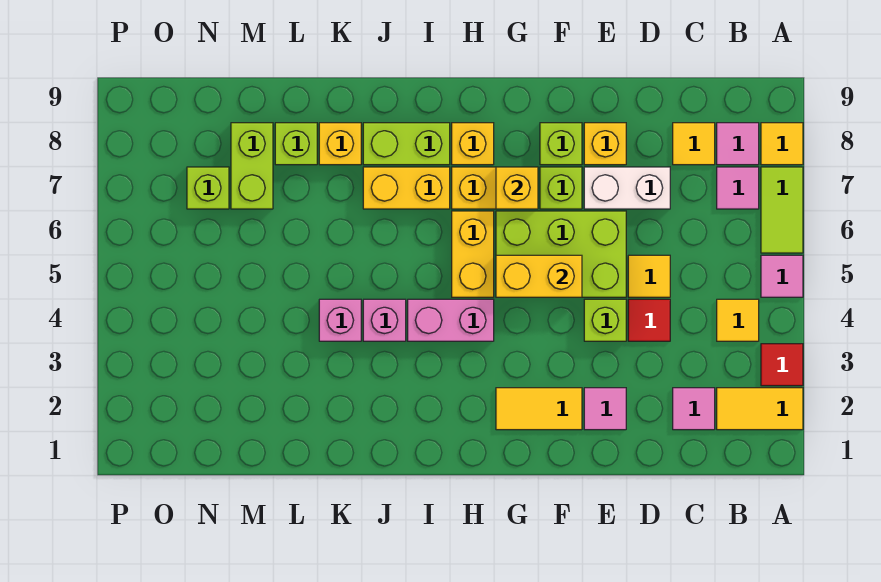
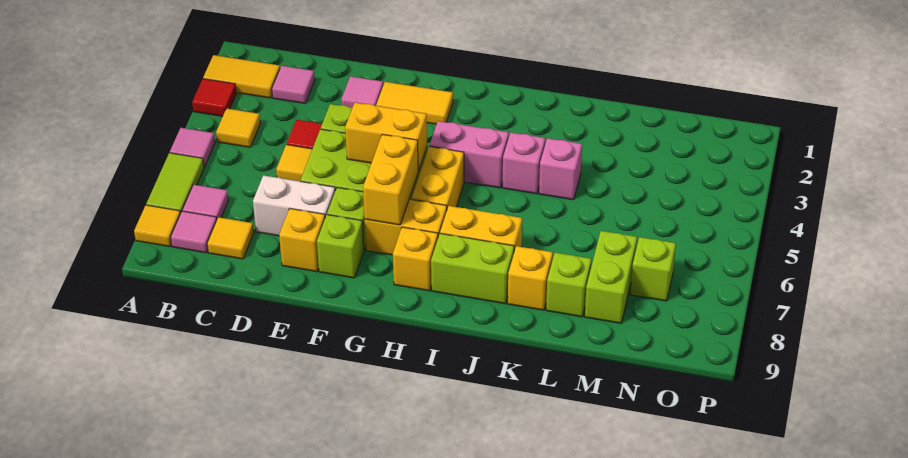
yellow 1x1 brick [496,167,538,209] -> yellow 1x2 brick [363,134,418,225]

